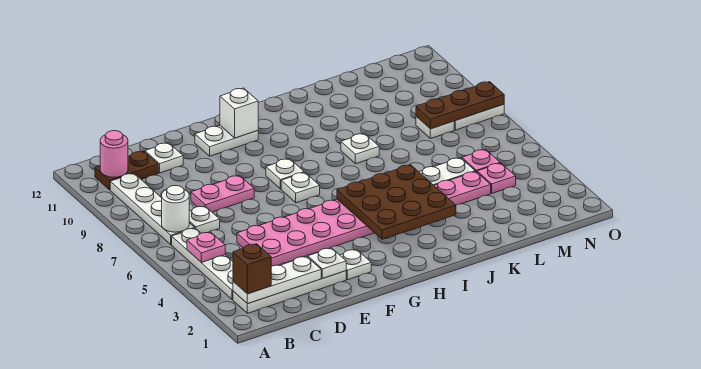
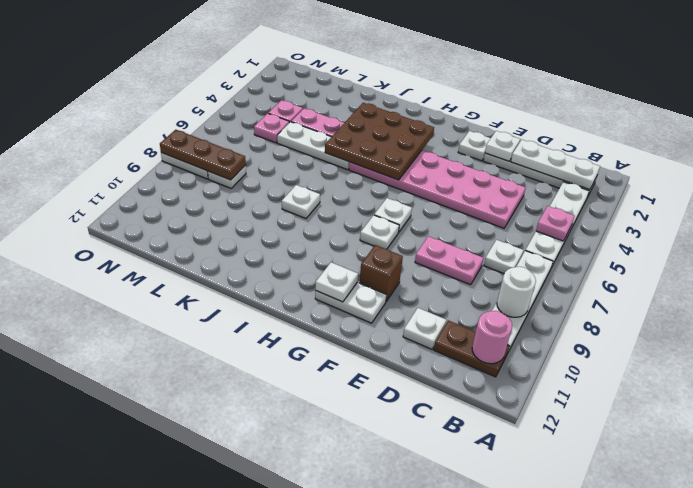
brown 1x1 brick [233,244,271,294] -> brown 1x1 brick moved to [360,245,403,301]
white 1x1 round brick [162,186,189,232] -> white 1x1 round brick moved to [497,267,536,317]
white 1x1 brick [220,88,258,138] -> white 1x1 plate [315,262,358,302]

